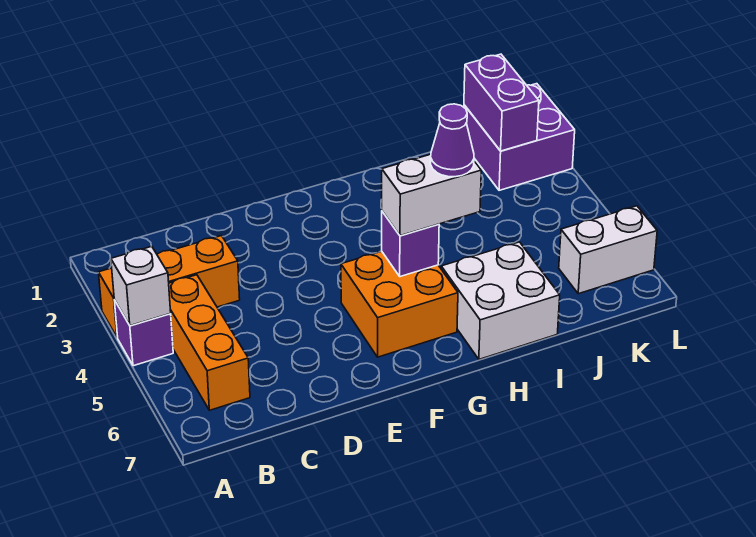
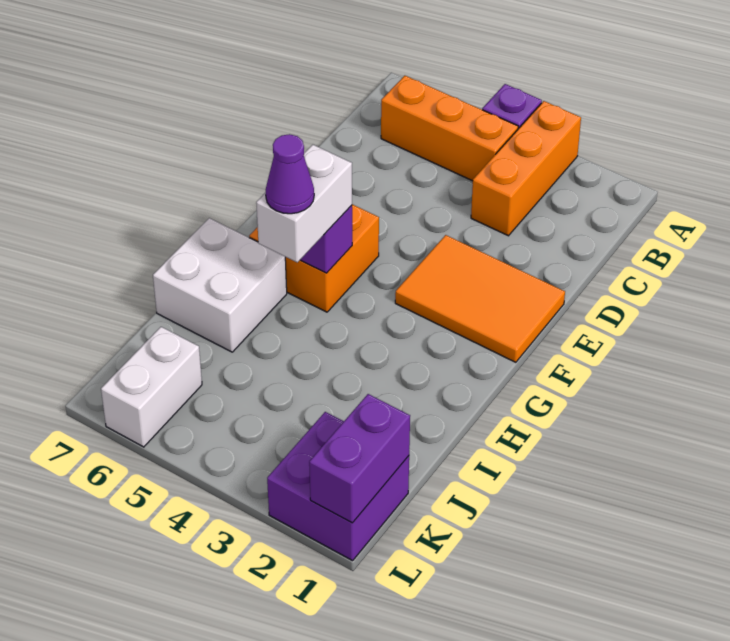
white 1x1 brick [111,246,171,326] -> none
none -> orange 2x3 tile [395,235,565,362]
purple 1x2 brick [464,54,539,151] -> purple 1x2 brick turned to [309,394,410,523]

